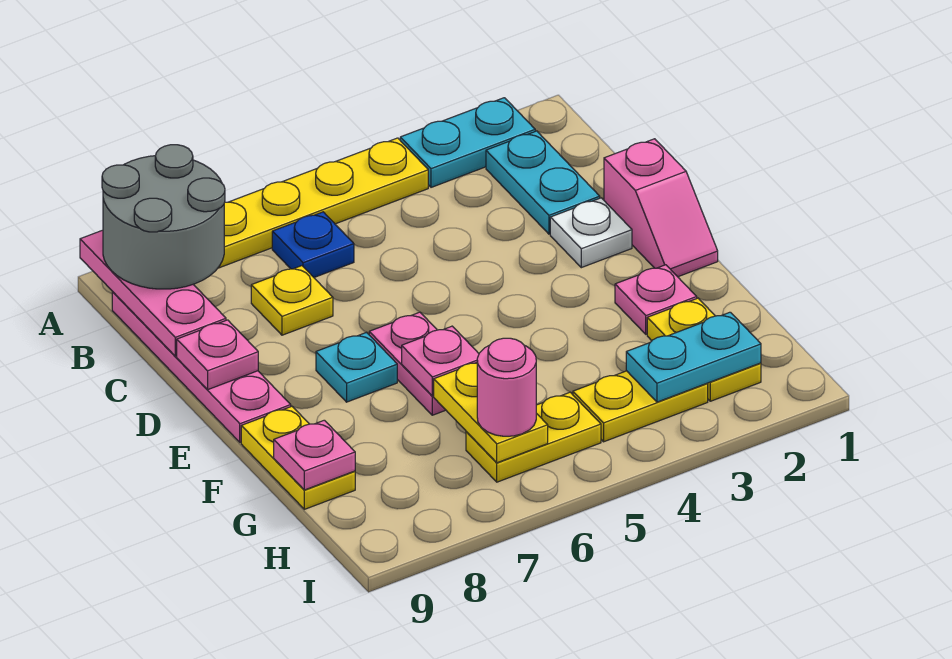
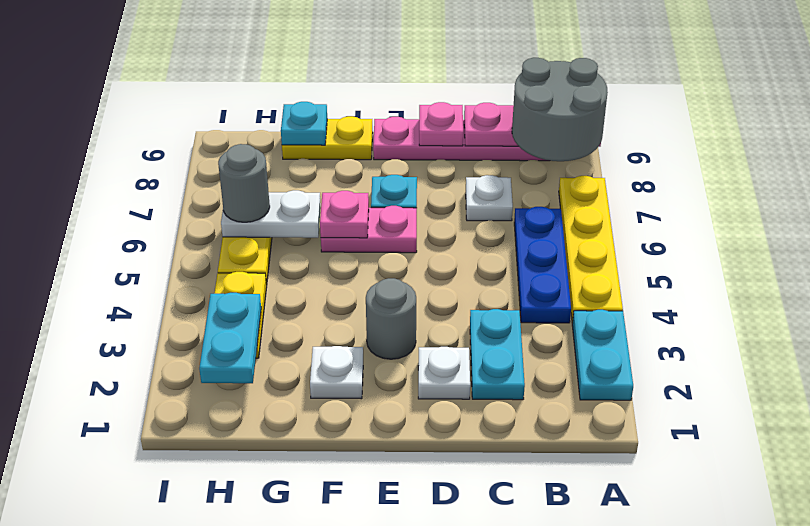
cyan 1x2 plate [486,131,600,234] -> cyan 1x2 plate turned to [470,309,525,400]
blue 1x1 plate [272,212,354,277] -> blue 1x3 plate [514,207,571,323]
yellow 1x1 plate [251,266,333,335] -> white 1x1 plate [466,175,513,221]
pink 1x2 slope [604,139,718,277] -> none
none -> grey 1x1 round brick [366,278,416,359]
pink 1x1 plate [615,265,697,334] -> white 1x1 plate [310,346,363,399]
yellow 1x2 plate [647,298,761,401] -> none
yellow 1x2 plate [434,363,548,463] -> white 1x2 plate [221,190,321,238]
pink 1x1 plate [274,420,355,490] -> cyan 1x1 plate [281,102,327,145]
pink 1x1 round brick [477,338,536,436] -> grey 1x1 round brick [218,144,270,222]

